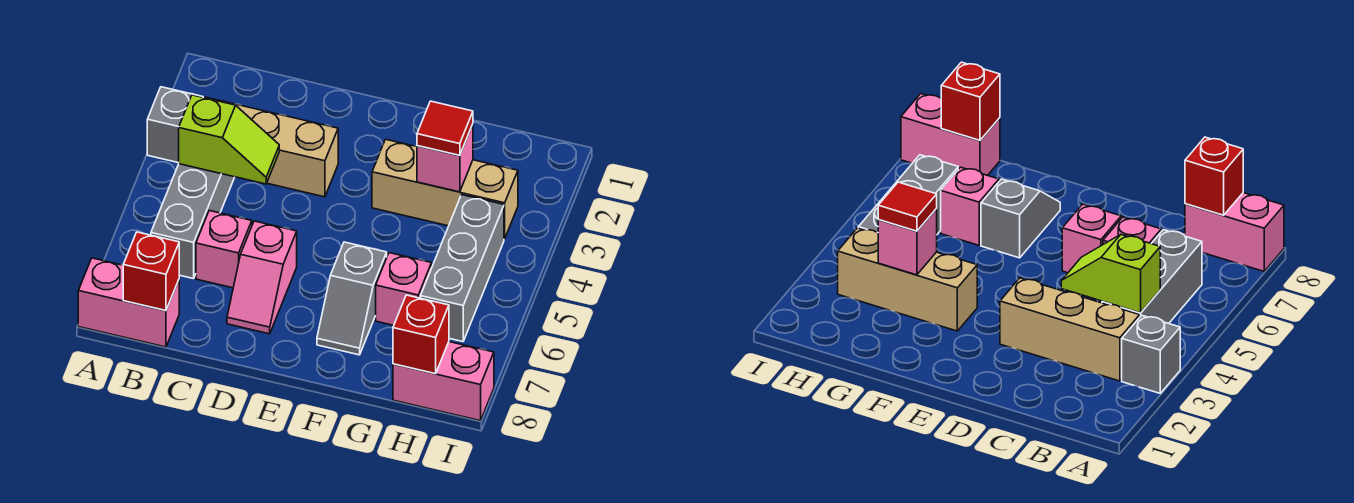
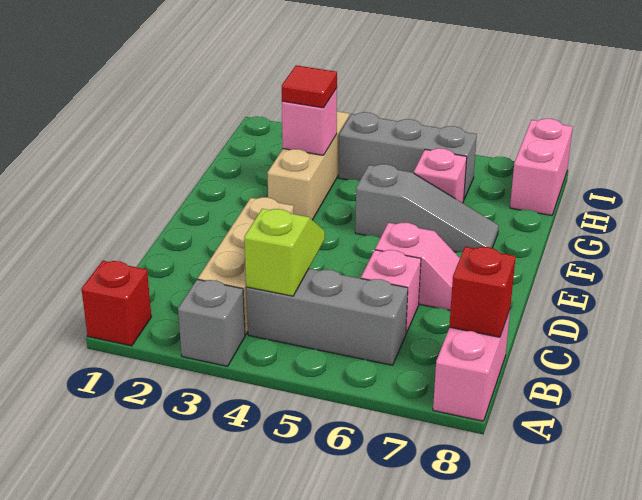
grey 1x2 slope [317,242,387,355] -> grey 1x3 slope [355,164,499,252]
red 1x1 brick [393,295,449,374] -> red 1x1 brick moved to [82,261,151,346]

